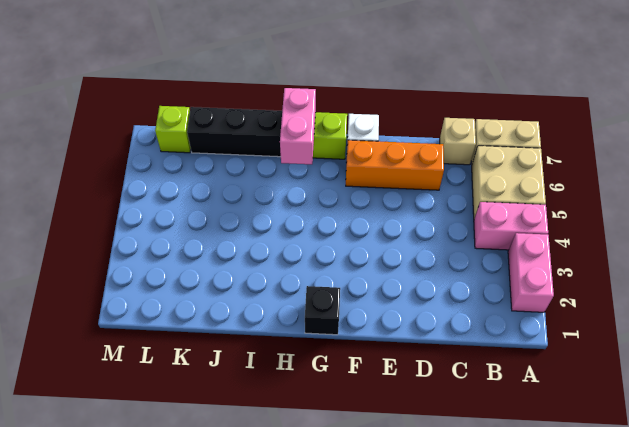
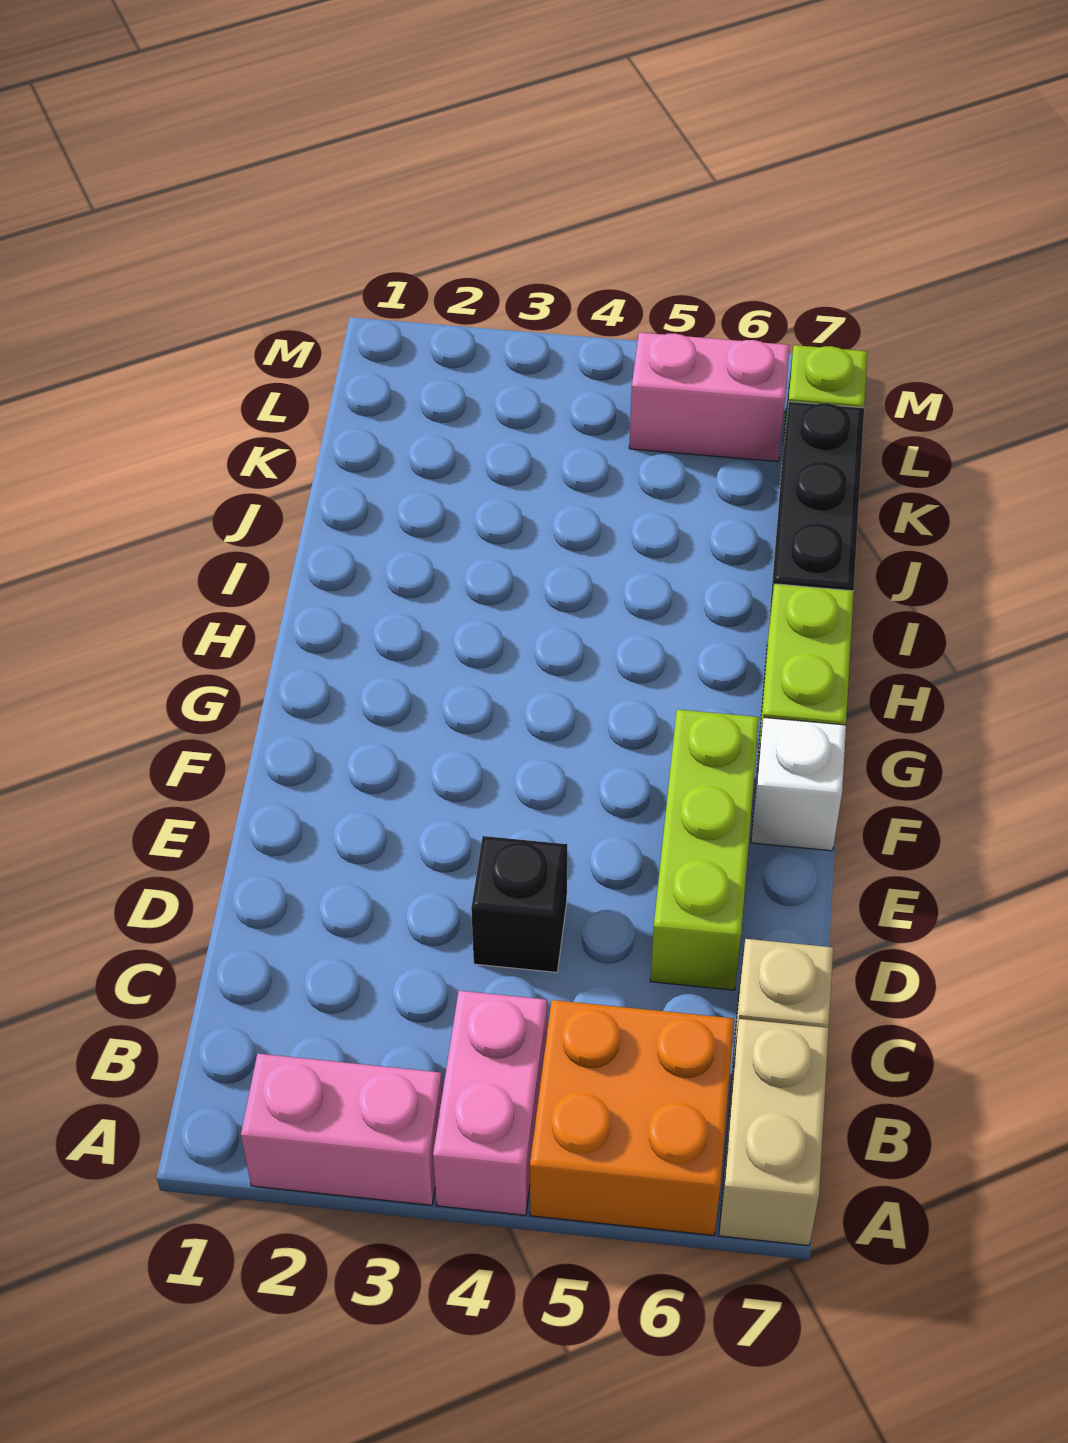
tan 2x2 brick [472,146,546,219] -> orange 2x2 brick [530,1000,734,1235]
orange 1x3 brick [346,140,444,190] -> lime 1x3 brick [650,709,759,990]
black 1x1 brick [305,286,340,335] -> black 1x1 brick moved to [471,836,567,972]
pink 1x2 brick [280,88,316,164] -> pink 1x2 brick moved to [629,333,790,462]

